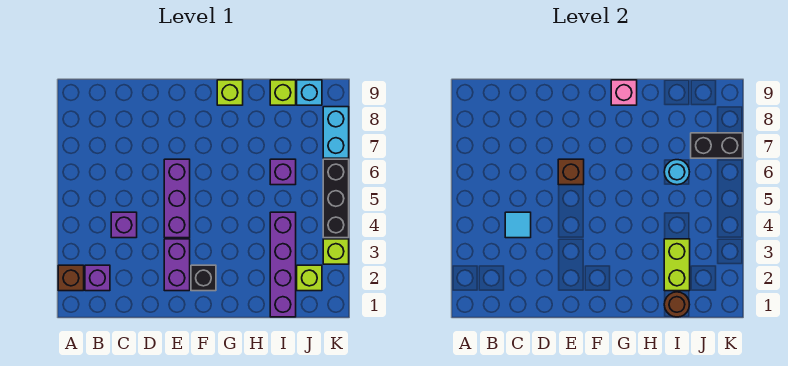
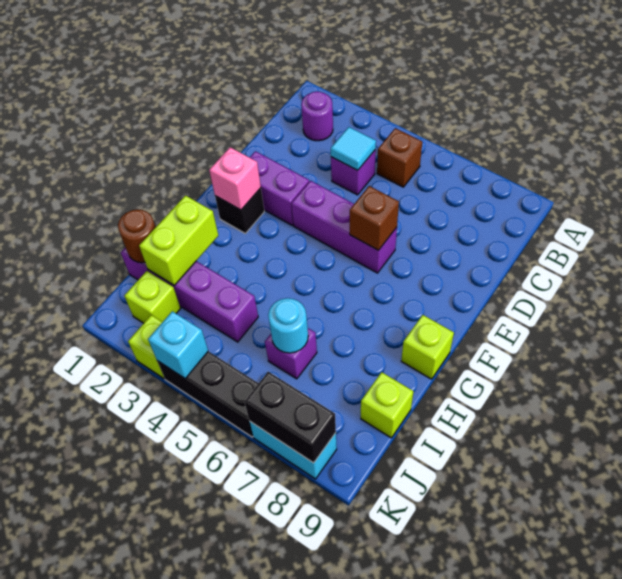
brown 1x1 brick [58,265,84,291] -> brown 1x1 brick moved to [377,128,422,187]
purple 1x1 brick [85,265,110,291] -> purple 1x1 round brick [301,91,333,141]
pink 1x1 brick [611,80,637,105] -> pink 1x1 brick moved to [209,147,261,210]
lime 1x2 brick [664,239,690,291] -> lime 1x2 brick turned to [139,196,218,286]
black 1x2 brick [691,133,743,158] -> black 1x2 brick turned to [244,372,336,463]
cyan 1x1 brick [297,80,322,105] -> cyan 1x1 brick moved to [148,311,208,379]

